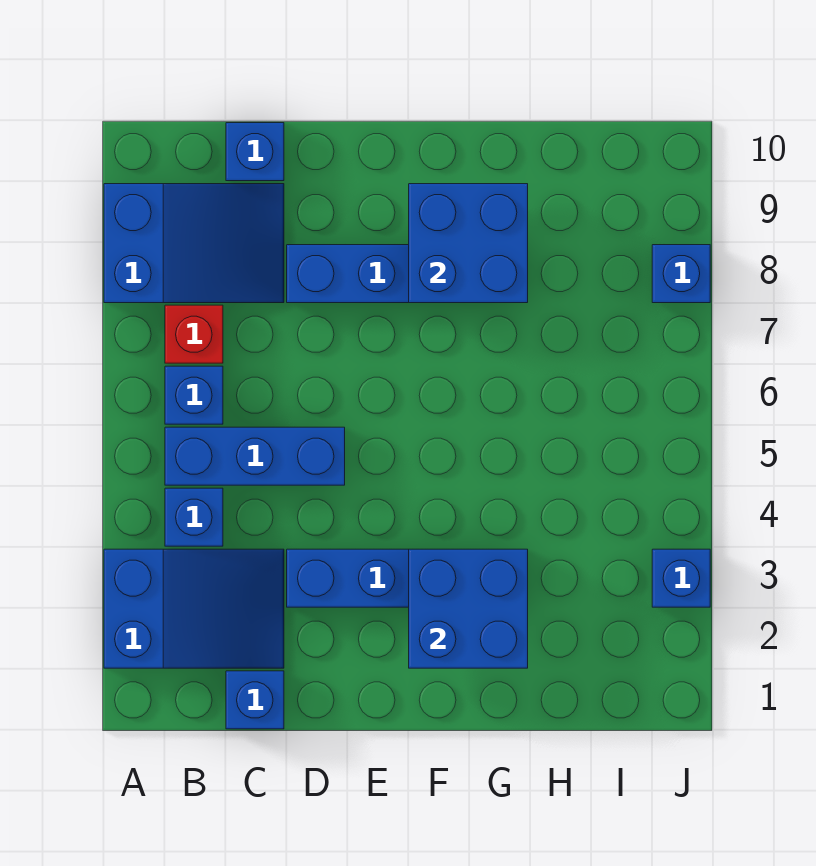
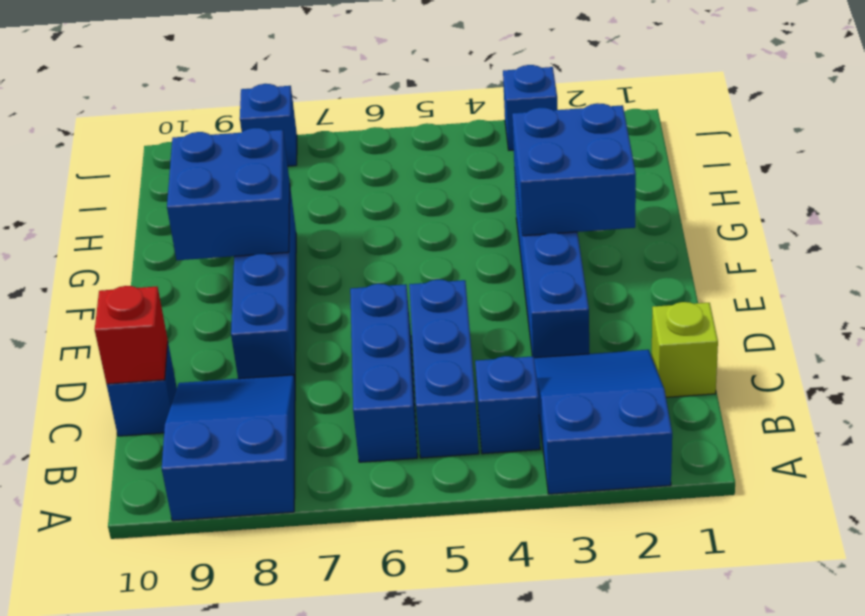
blue 1x1 brick [165,366,223,424] -> blue 1x3 brick [350,284,417,462]
red 1x1 brick [165,305,223,363] -> red 1x1 brick moved to [95,286,168,384]
blue 1x1 brick [226,671,284,729] -> lime 1x1 brick [652,302,718,397]

